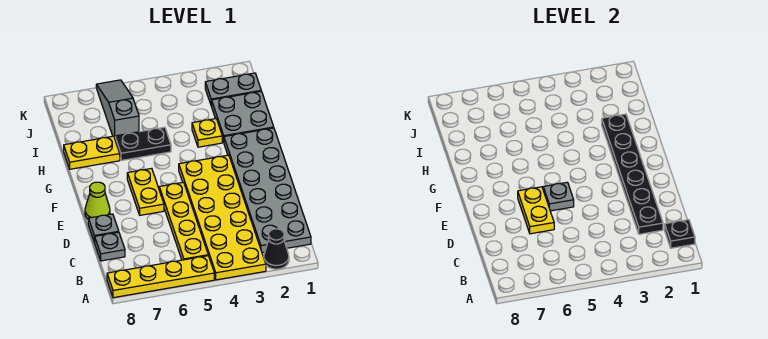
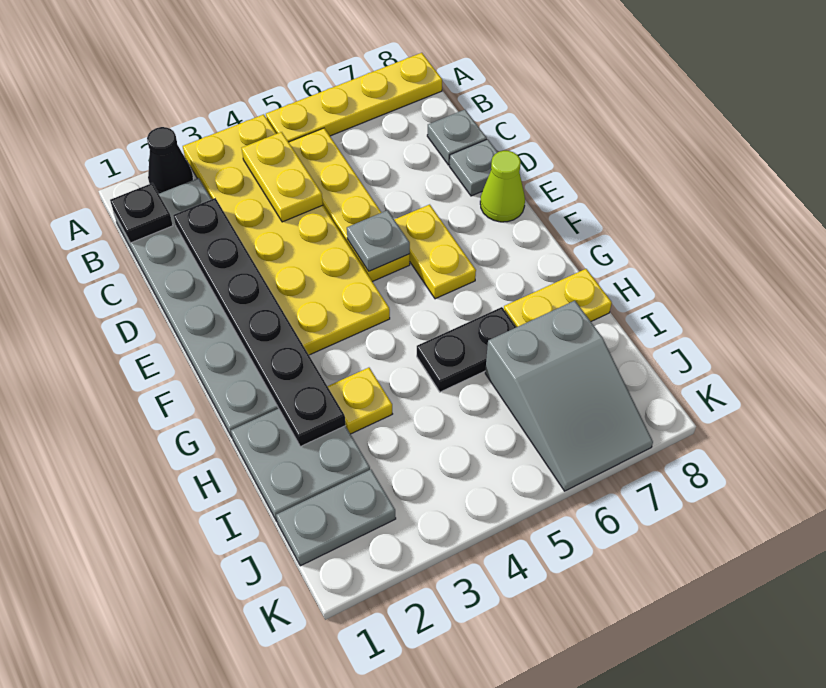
yellow 1x2 plate [518,187,554,234] -> yellow 1x2 plate moved to [242,132,323,222]
grey 1x3 slope [96,80,139,138] -> grey 2x3 slope [485,301,653,491]

